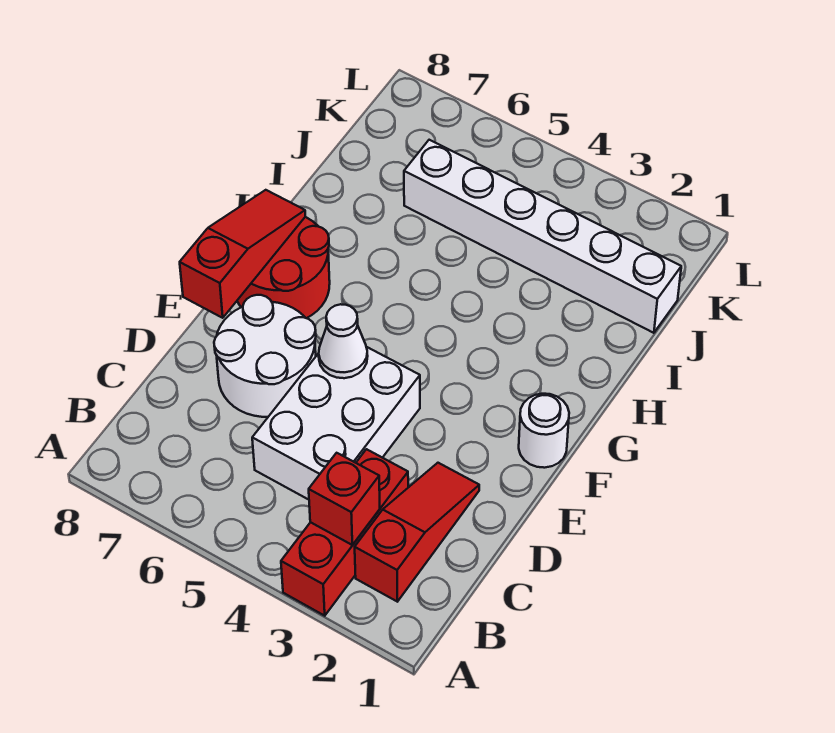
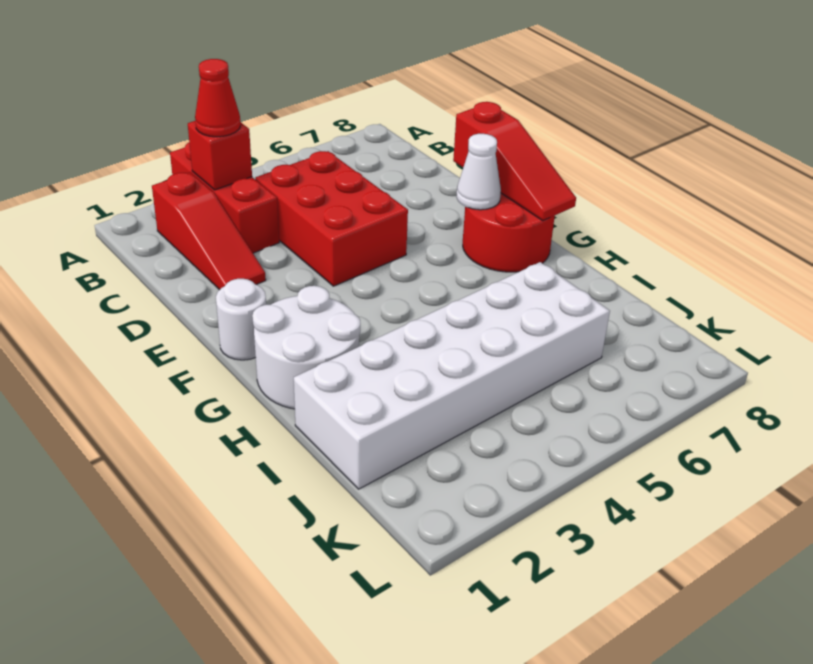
none -> red 1x1 cone [195,59,241,137]
white 2x3 brick [252,347,420,500] -> red 2x3 brick [255,151,408,286]
white 2x2 round brick [214,295,316,417] -> white 2x2 round brick moved to [252,286,360,409]
white 1x1 cone [319,304,368,378] -> white 1x1 cone moved to [456,134,501,210]
white 1x6 brick [404,140,681,333] -> white 2x6 brick [294,262,610,489]

